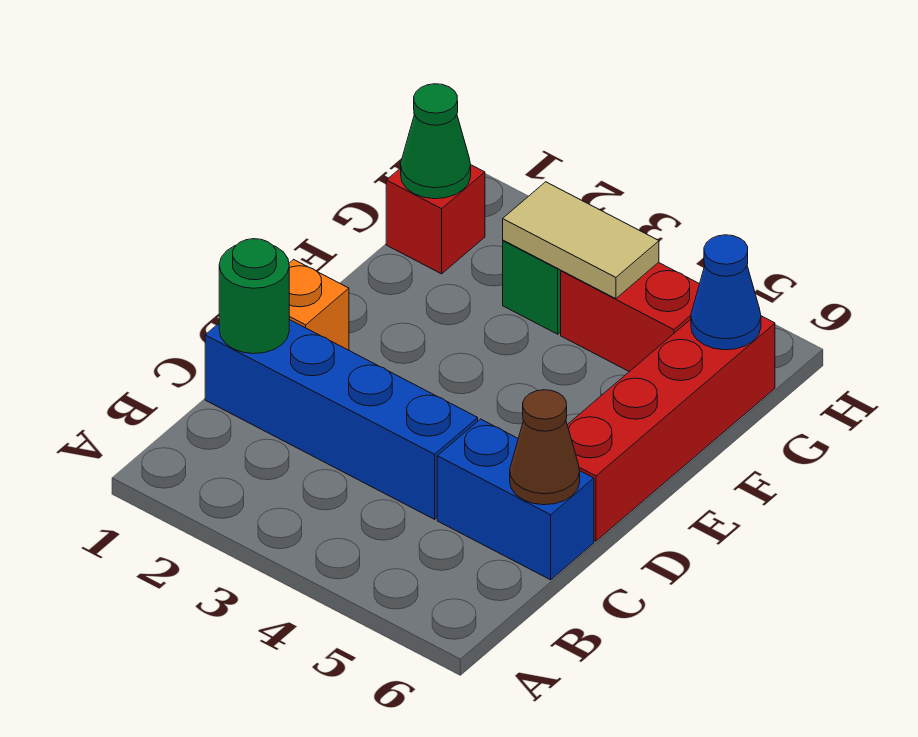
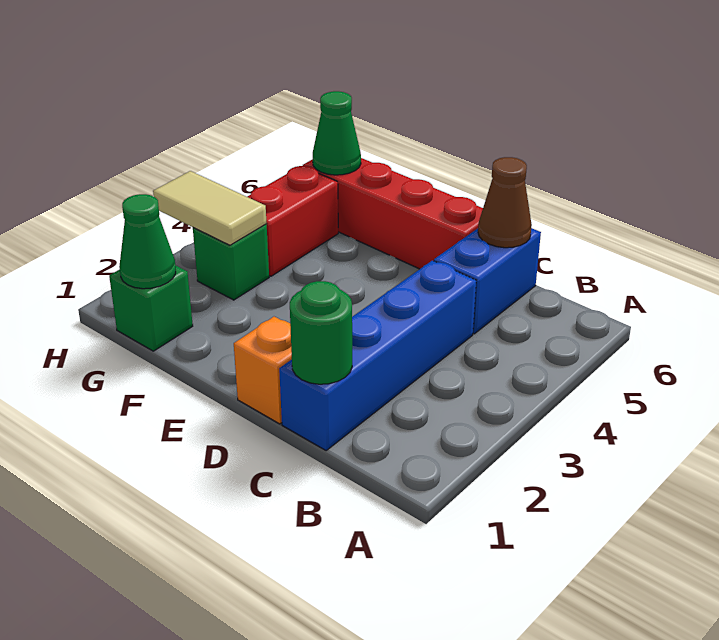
red 1x1 brick [386,165,485,274] -> green 1x1 brick [109,265,193,351]
tan 1x2 tile [503,182,659,299] -> tan 1x2 tile turned to [153,171,267,245]
blue 1x1 cone [691,235,761,350] -> green 1x1 cone [313,91,361,175]

